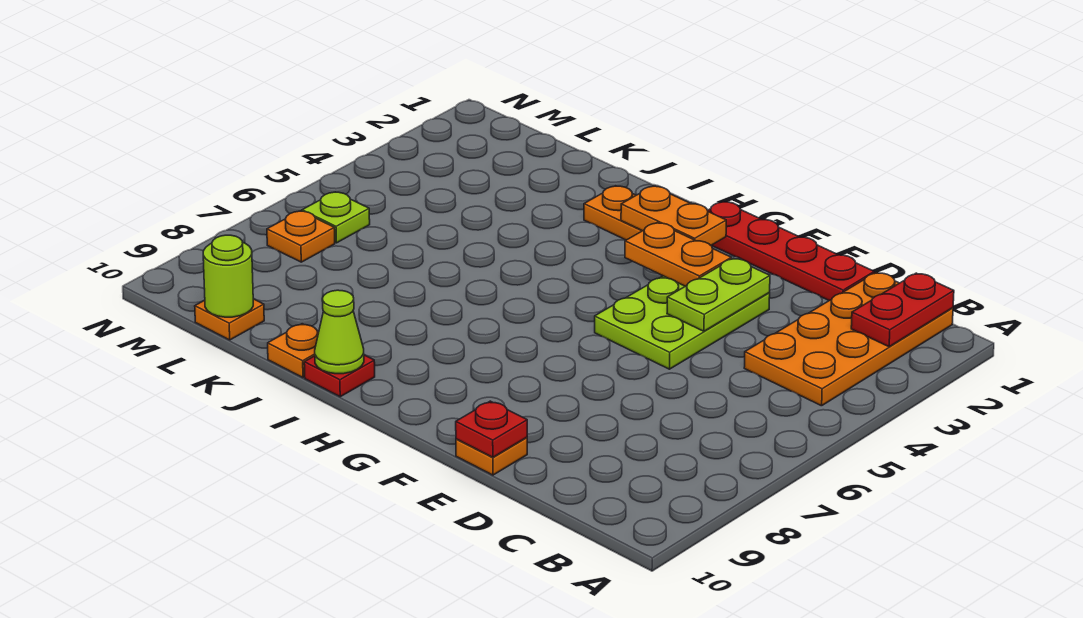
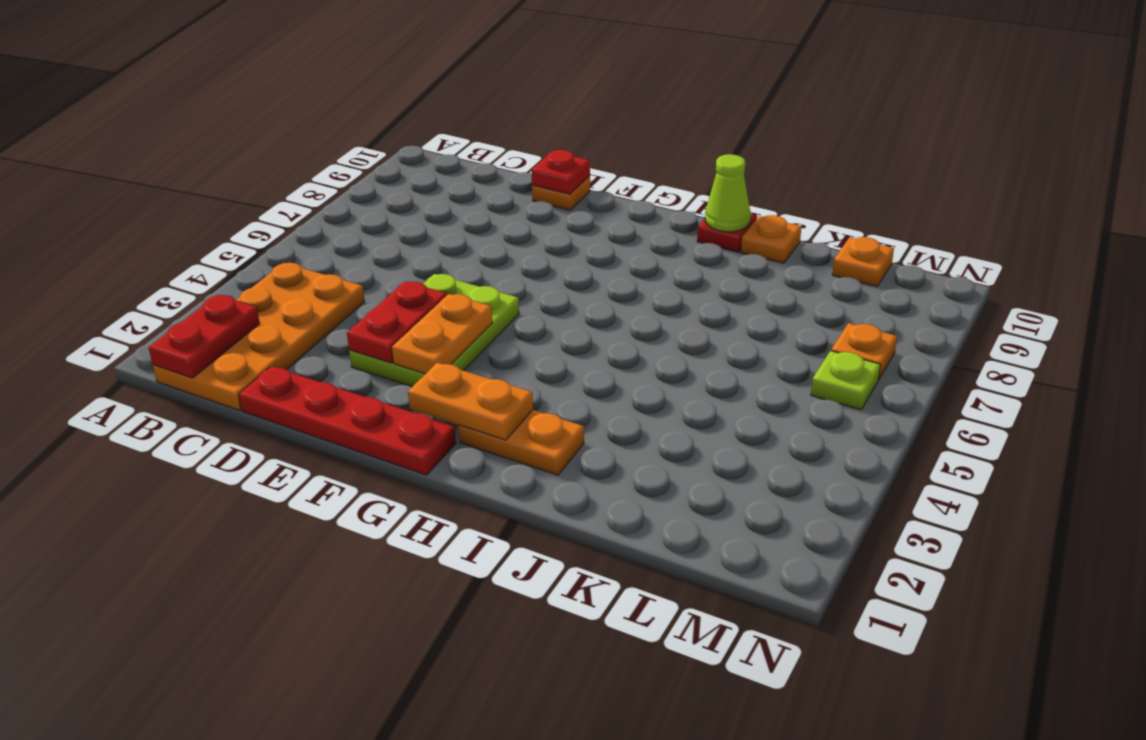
lime 1x2 plate [667,258,770,331] -> red 1x2 plate [347,281,447,363]
orange 1x2 plate [625,223,731,286] -> orange 1x2 plate turned to [392,294,493,374]
lime 1x1 round brick [203,235,253,317] -> none

